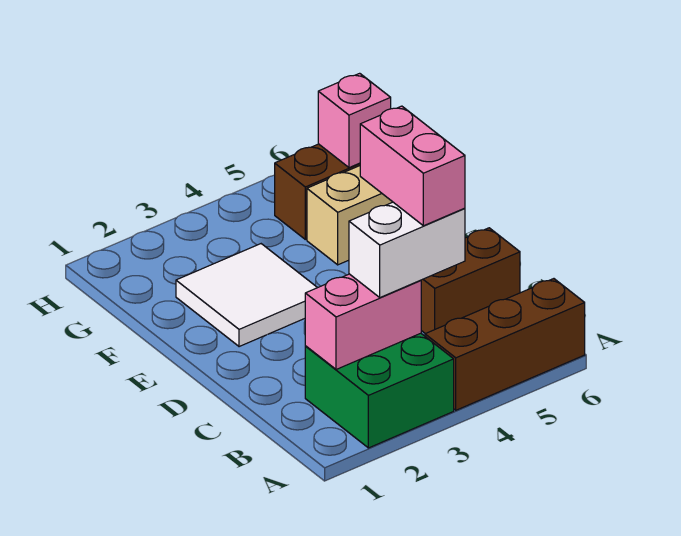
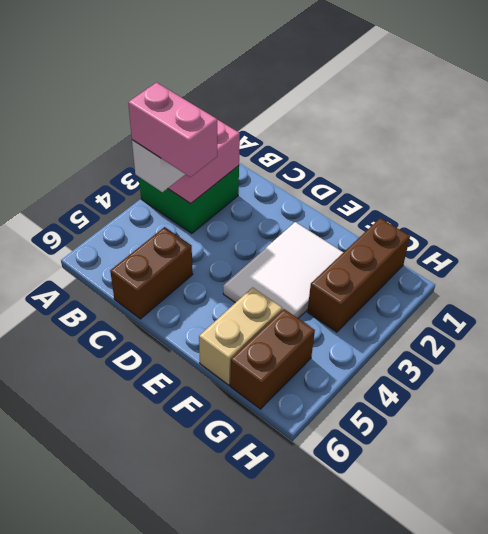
brown 1x3 brick [425,279,585,410] -> brown 1x3 brick moved to [307,218,410,332]
white 2x2 tile [176,244,317,347] -> white 2x3 tile [223,222,344,318]
pink 1x1 brick [318,73,391,168] -> none

